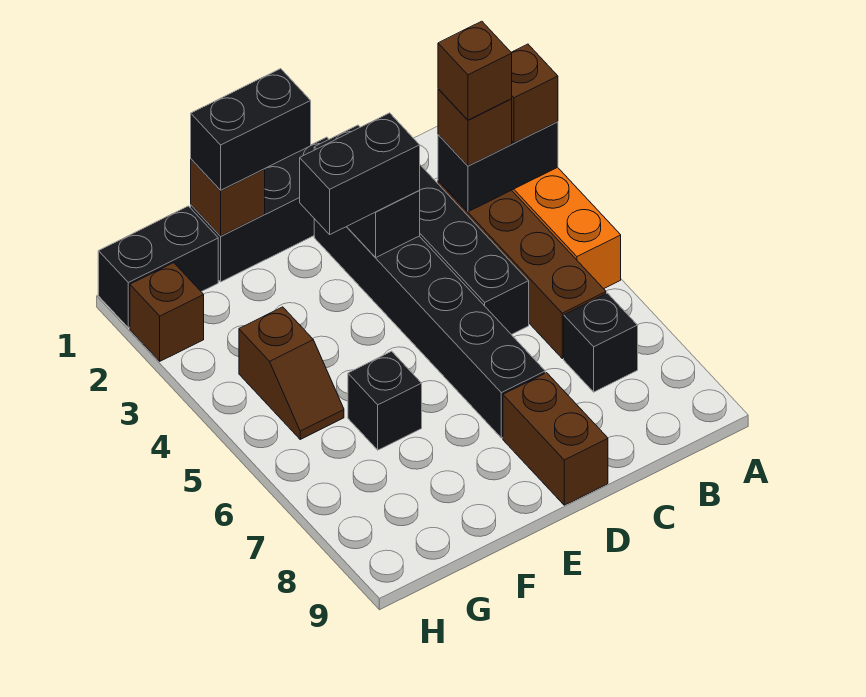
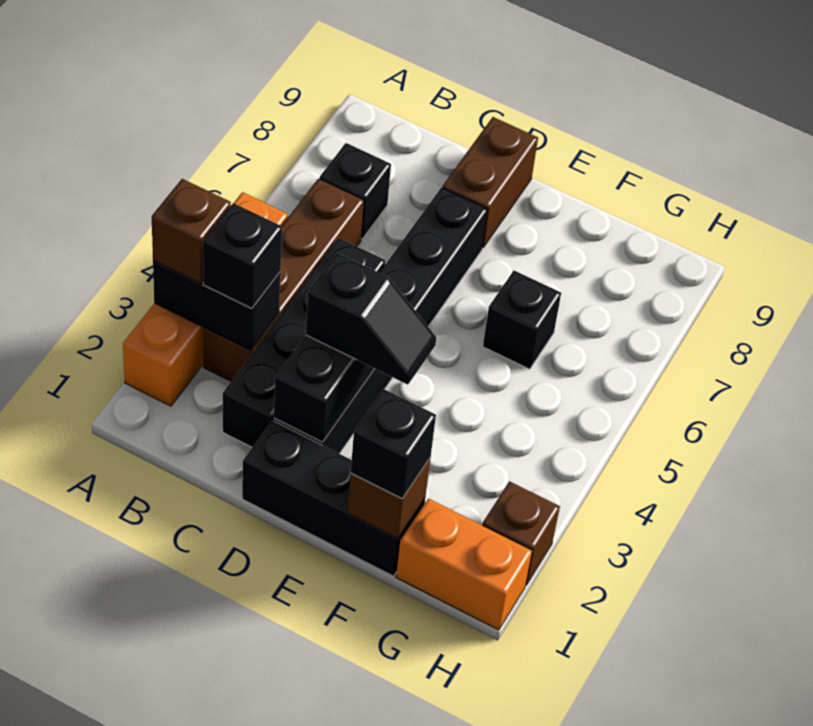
brown 1x1 brick [438,89,512,166] -> black 1x1 brick [203,203,282,308]
brown 1x1 brick [438,21,512,120] -> none
black 1x2 brick [300,113,420,234] -> black 1x2 slope [306,253,436,385]
black 1x2 brick [191,69,311,190] -> black 1x1 brick [351,389,436,498]
black 1x2 brick [98,206,218,328] -> orange 1x2 brick [396,498,532,630]
brown 1x2 slope [239,307,344,439] -> none

